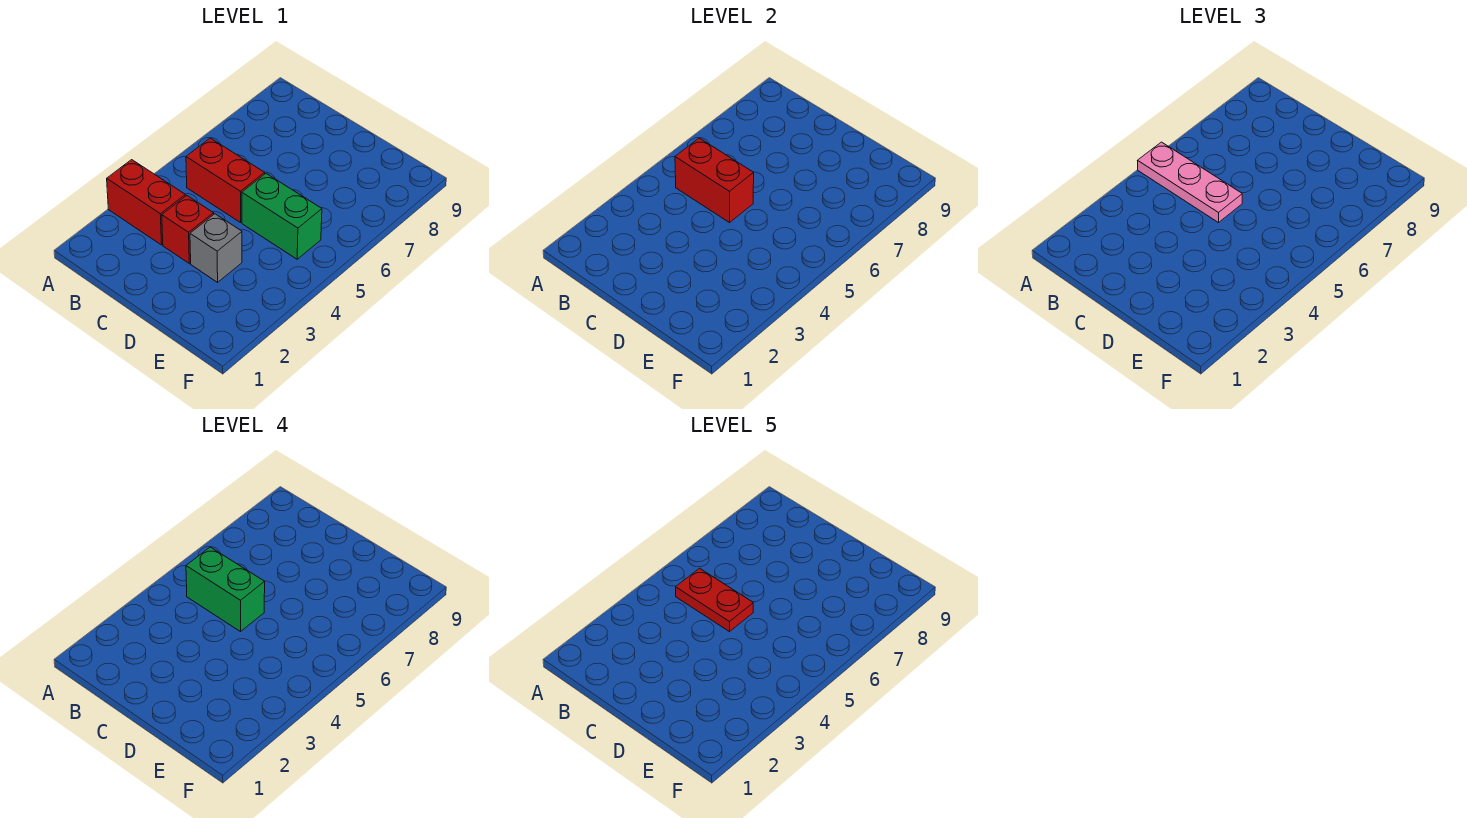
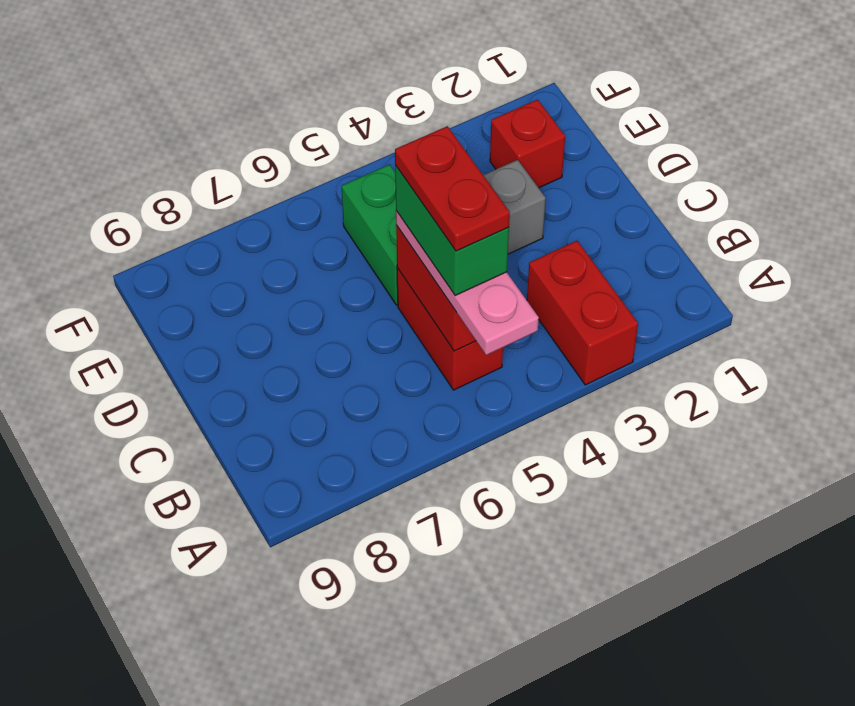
red 1x1 brick [162,195,214,263] -> red 1x1 brick moved to [490,100,565,188]

